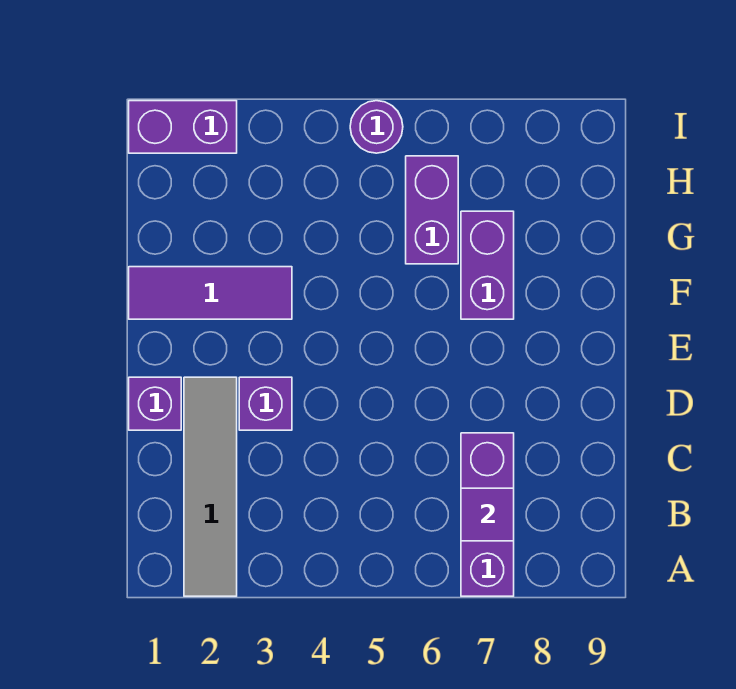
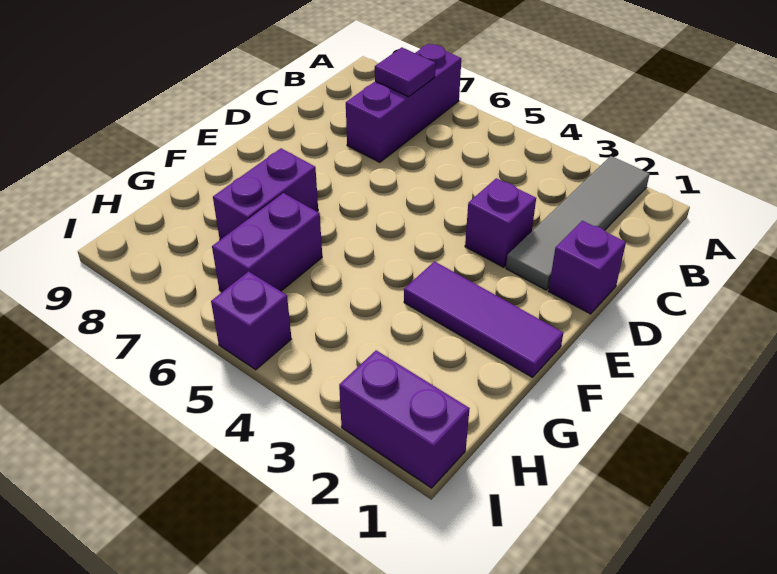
purple 1x1 round brick [350,101,403,153] -> purple 1x1 brick [211,272,291,370]

